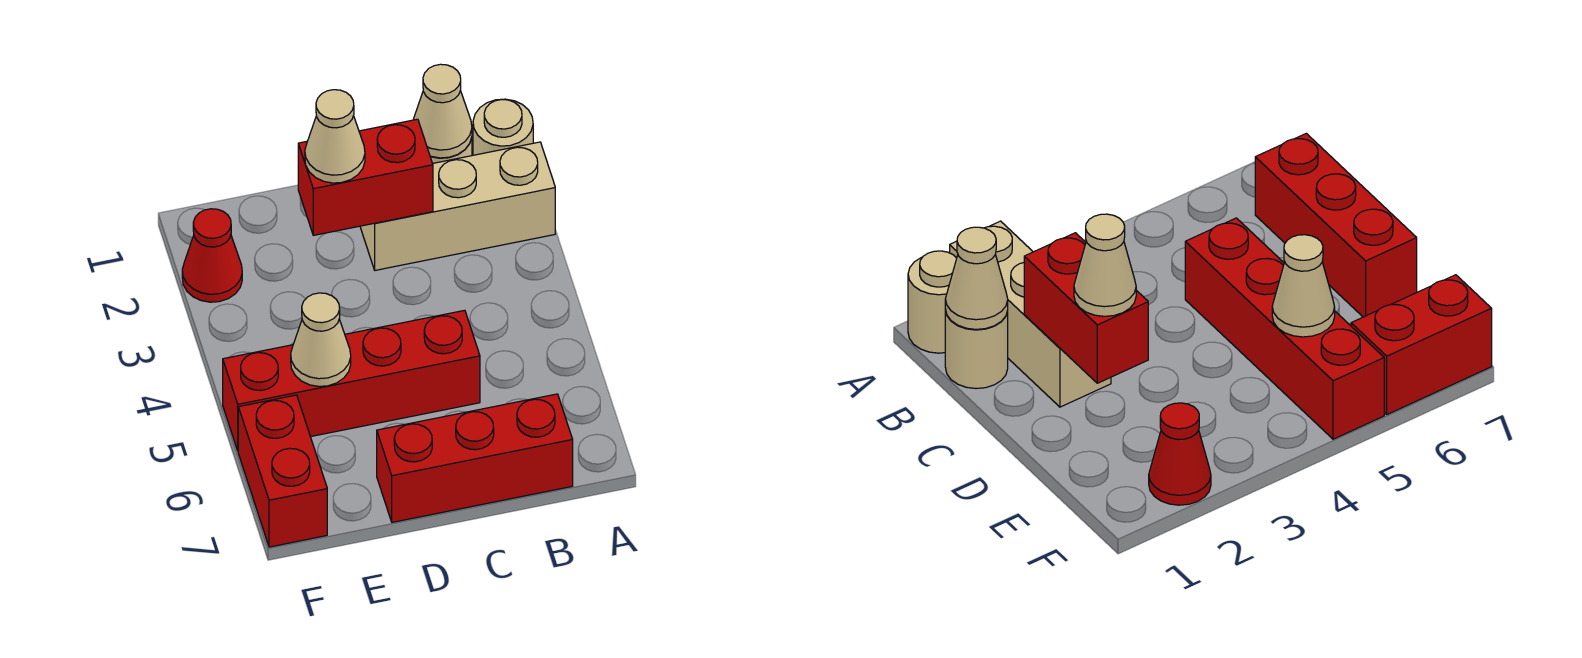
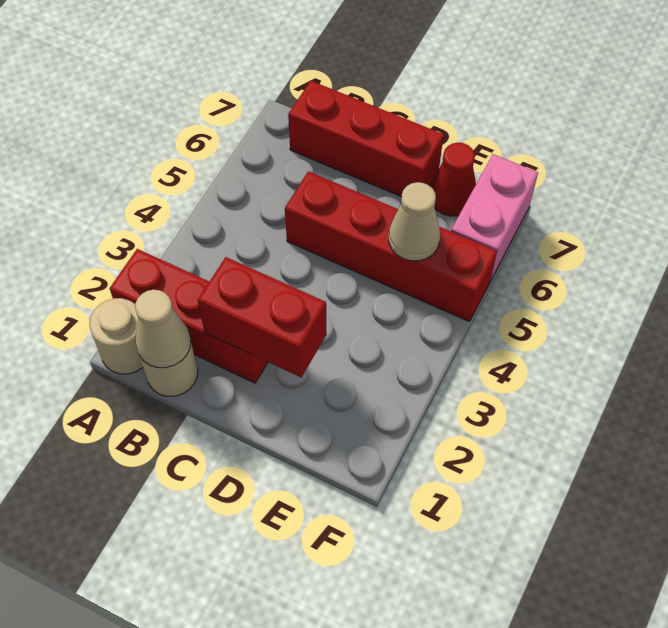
tan 1x3 brick [360,142,555,270] -> red 1x3 brick [110,249,268,383]
tan 1x1 cone [305,90,365,183] -> none
red 1x1 cone [182,209,242,302] -> red 1x1 cone moved to [431,143,476,216]
red 1x2 brick [238,395,327,547] -> pink 1x2 brick [451,154,538,281]

